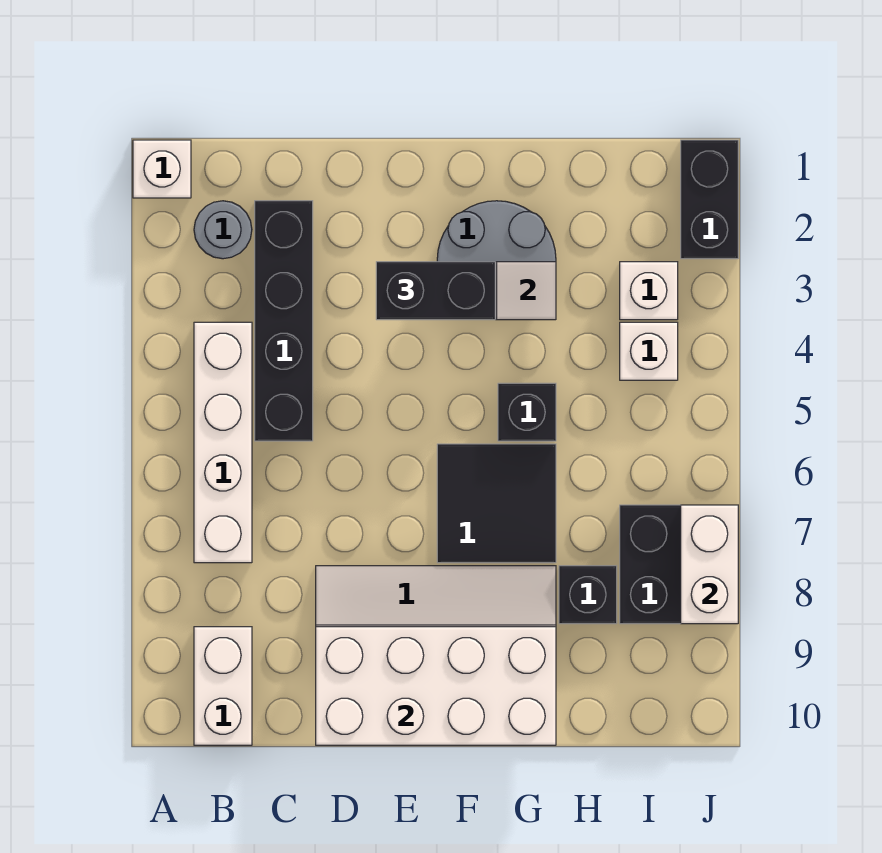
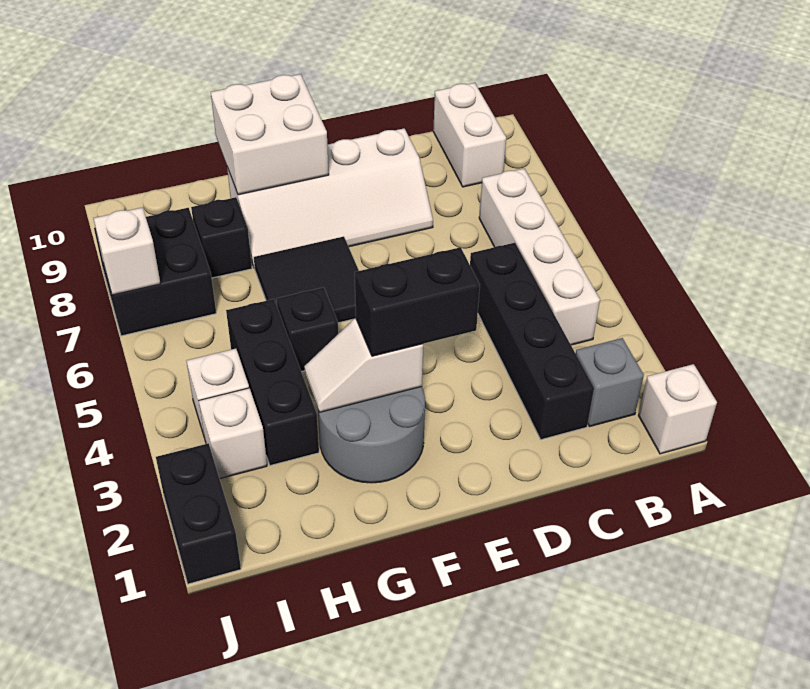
grey 1x1 round brick [194,201,252,259] -> grey 1x1 brick [576,338,644,427]
white 2x4 brick [316,627,556,745] -> white 2x2 brick [211,74,329,195]
none -> black 1x3 brick [226,299,319,466]
white 1x2 brick [681,505,738,624] -> white 1x1 brick [94,207,160,295]

